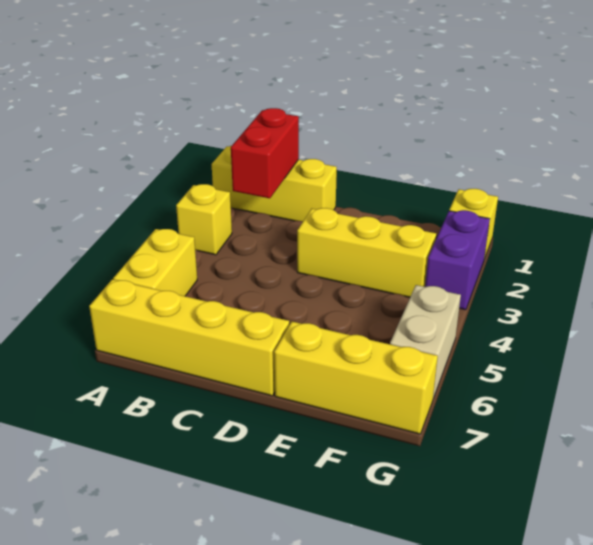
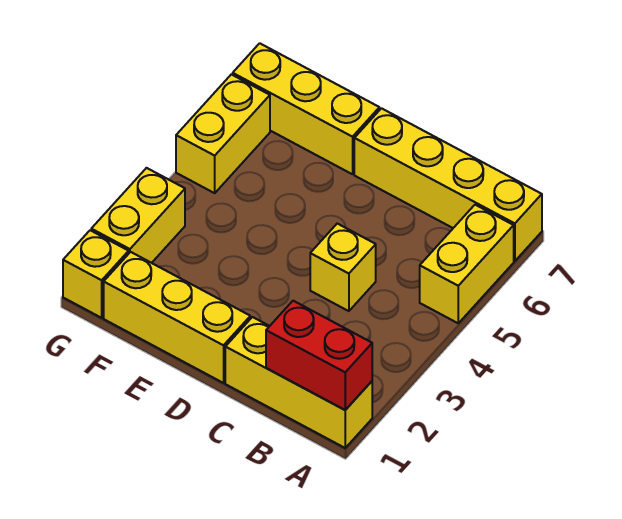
yellow 1x1 brick [176,184,232,255] -> yellow 1x1 brick moved to [310,224,376,311]
red 1x2 brick [231,108,299,198] -> red 1x2 brick turned to [266,301,372,410]
yellow 1x3 brick [297,208,436,297] -> yellow 1x3 brick moved to [104,252,250,383]
purple 1x2 brick [425,210,490,310] -> yellow 1x2 brick [91,168,185,263]
tan 1x2 brick [390,285,461,398] -> yellow 1x2 brick [176,74,270,193]

